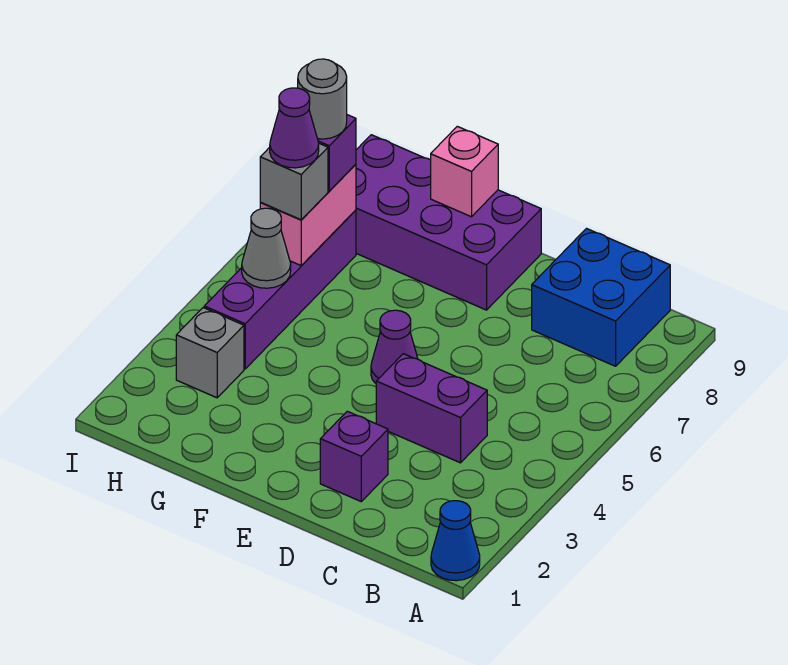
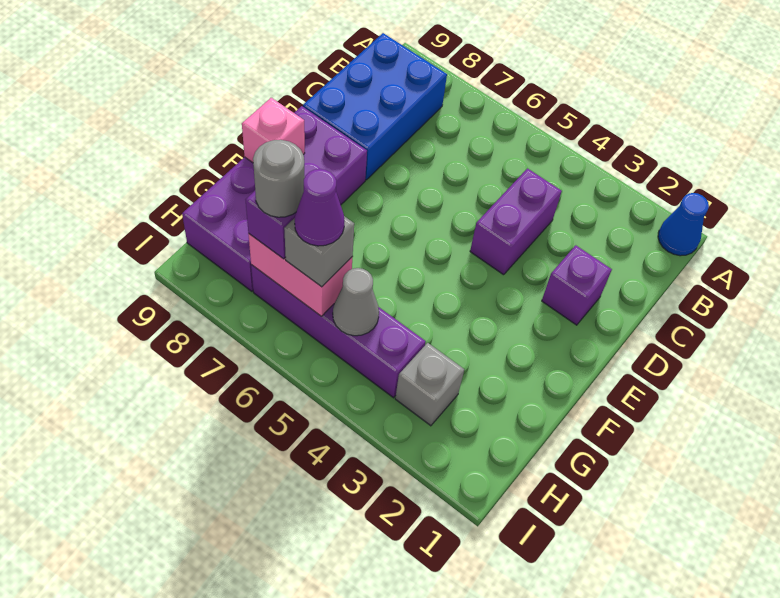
blue 2x2 brick [532,229,670,366] -> blue 2x3 brick [303,33,447,180]
purple 1x1 cone [371,310,418,383] -> none

